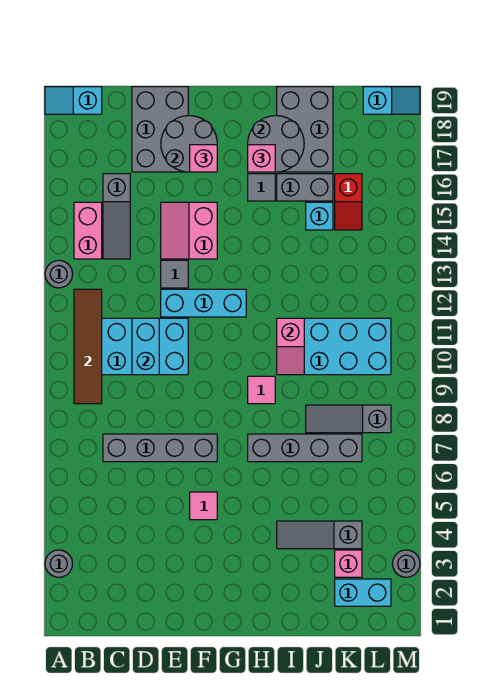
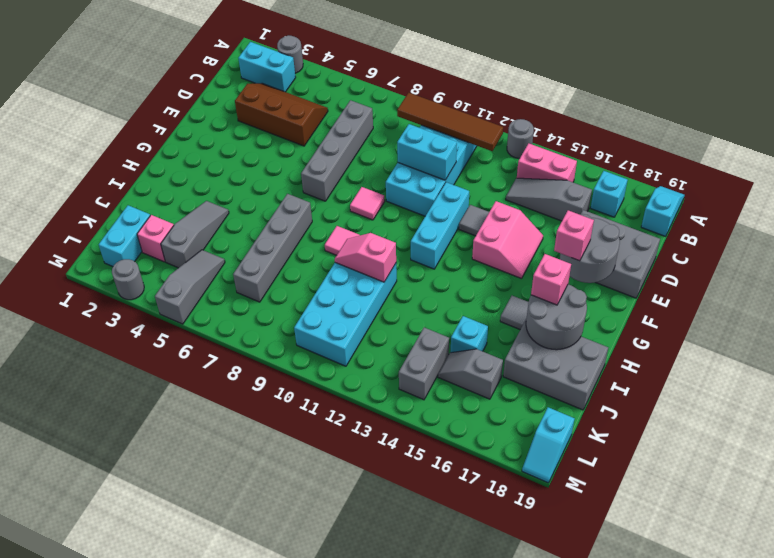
none -> cyan 1x2 brick [238,42,296,92]
none -> cyan 1x1 brick [591,171,628,217]
none -> brown 2x3 slope [235,83,328,146]
pink 2x2 slope [161,202,217,259] -> pink 2x2 slope turned to [472,201,543,279]
pink 1x1 tile [190,492,217,520] -> pink 1x1 tile moved to [350,187,385,220]
grey 1x2 brick [277,174,333,201] -> grey 1x2 brick moved to [399,327,449,400]
grey 1x3 slope [306,405,391,433] -> grey 1x3 slope moved to [155,250,225,324]
red 1x2 slope [335,174,362,230] -> grey 1x2 slope [438,349,503,399]

